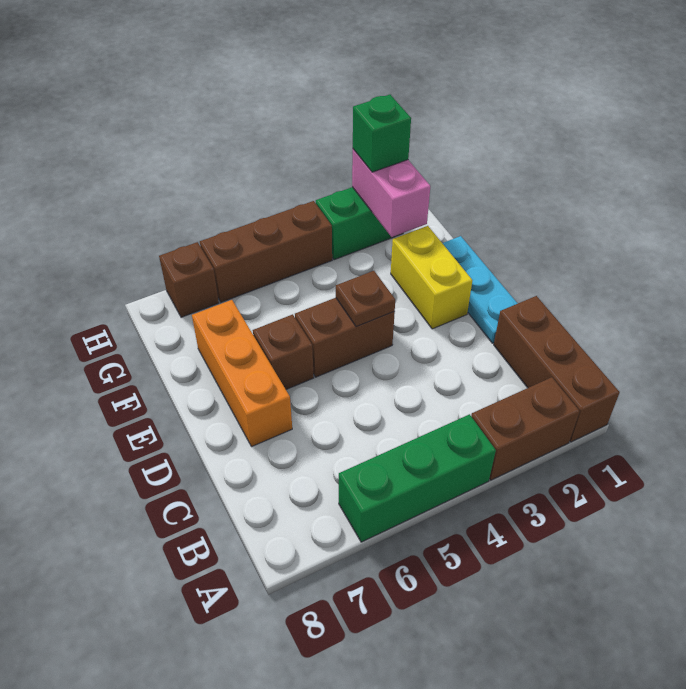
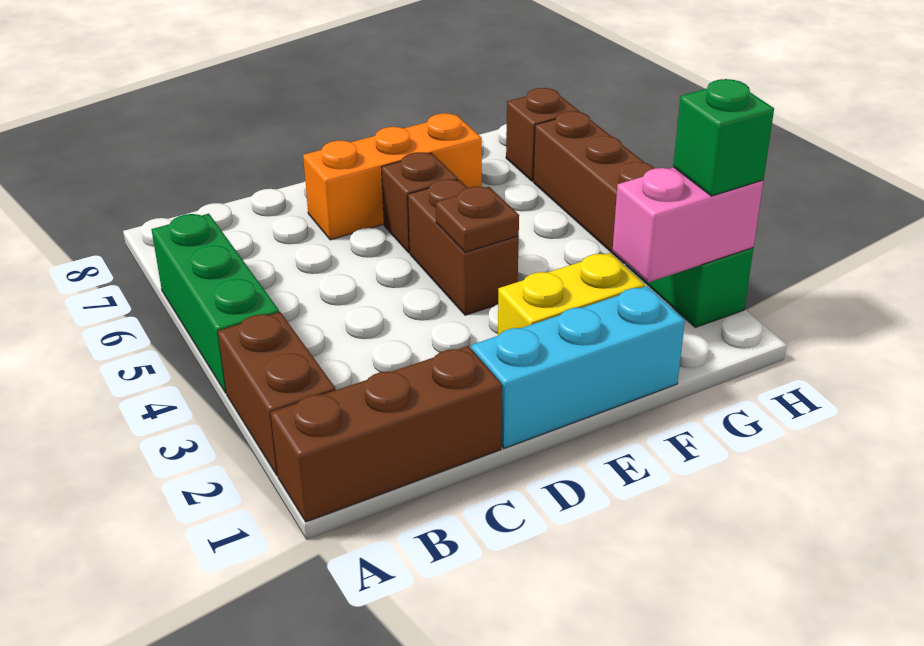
cyan 1x3 plate [443,236,518,343] -> cyan 1x3 brick [471,286,685,448]

